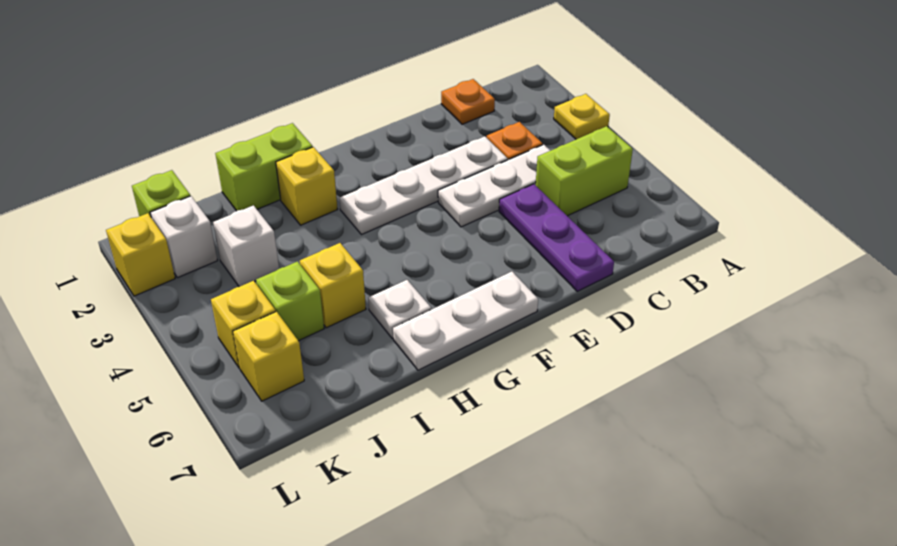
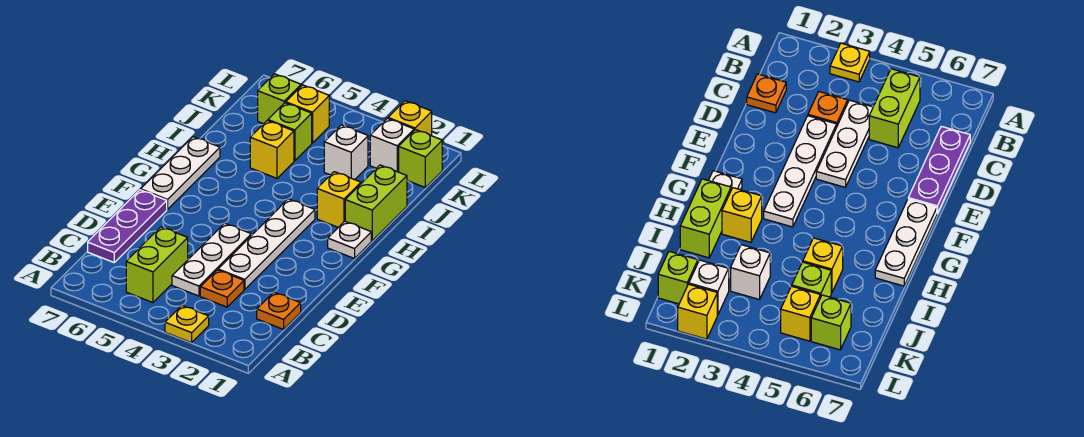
purple 1x3 plate [499,184,614,291] -> purple 1x3 plate turned to [88,190,167,262]
white 1x1 plate [368,280,431,339] -> white 1x1 plate moved to [328,221,371,259]
yellow 1x1 brick [233,312,304,401] -> lime 1x1 brick [258,74,301,124]

